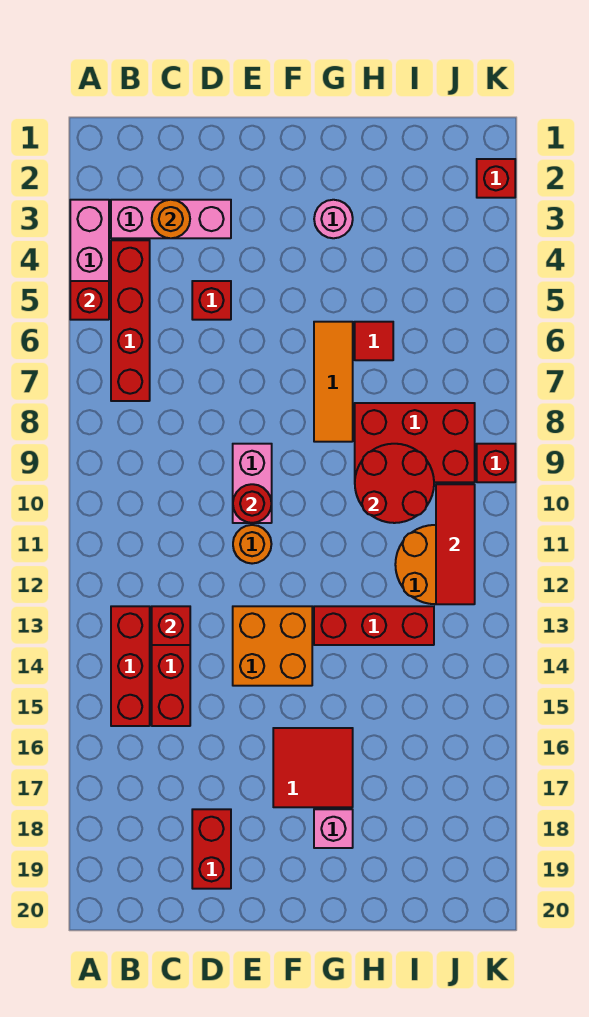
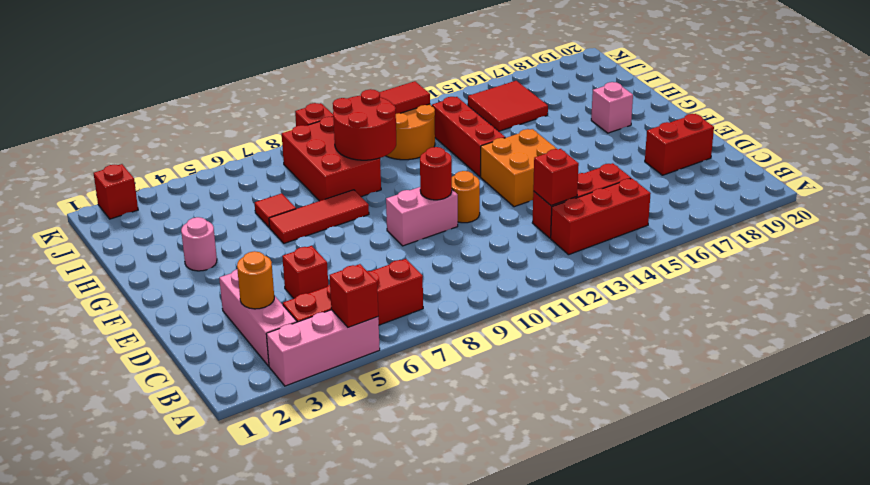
red 2x2 tile [273,728,353,807] -> red 2x2 tile moved to [468,81,548,131]
orange 1x3 tile [314,322,353,442] -> red 1x3 tile [269,190,369,243]

